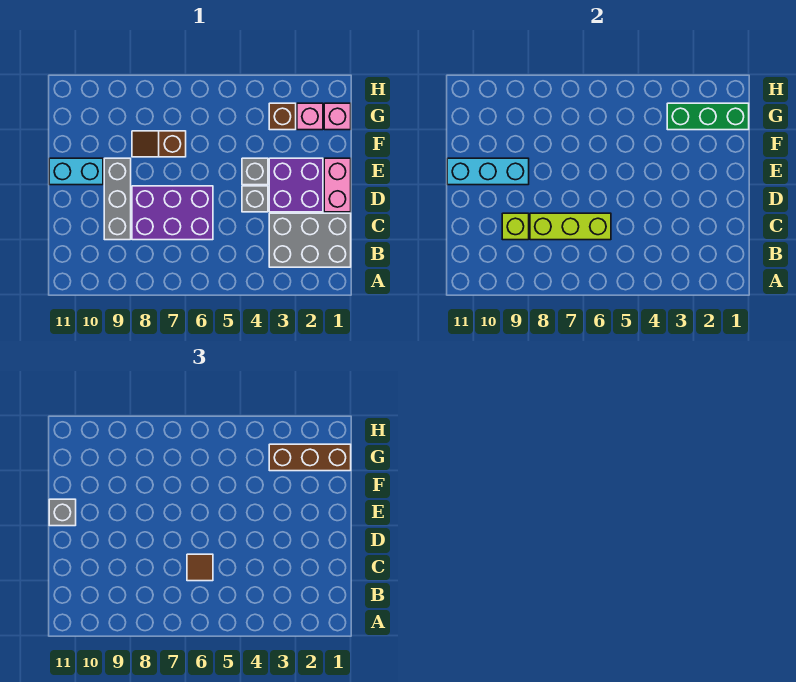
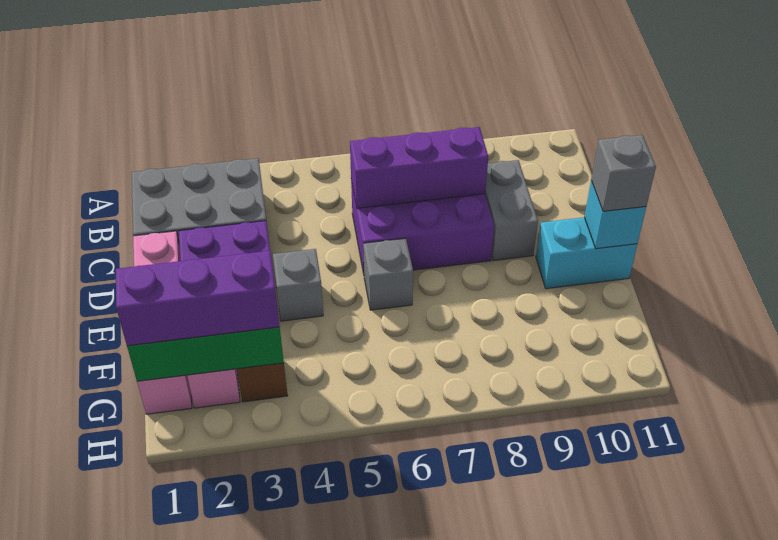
lime 1x3 brick [530,213,611,240] -> purple 1x3 brick [350,127,488,208]
brown 1x1 tile [187,554,213,581] -> none
grey 1x3 brick [104,158,131,240] -> grey 1x2 brick [485,160,538,261]
lime 1x1 brick [502,213,529,240] -> none
grey 1x1 brick [242,186,268,212] -> grey 1x1 brick moved to [363,238,413,310]
cyan 1x3 brick [447,158,529,185] -> cyan 1x1 brick [584,181,646,249]
brown 1x2 slope [132,131,186,157] -> none
brown 1x3 brick [269,444,351,471] -> purple 1x3 brick [116,251,280,346]

